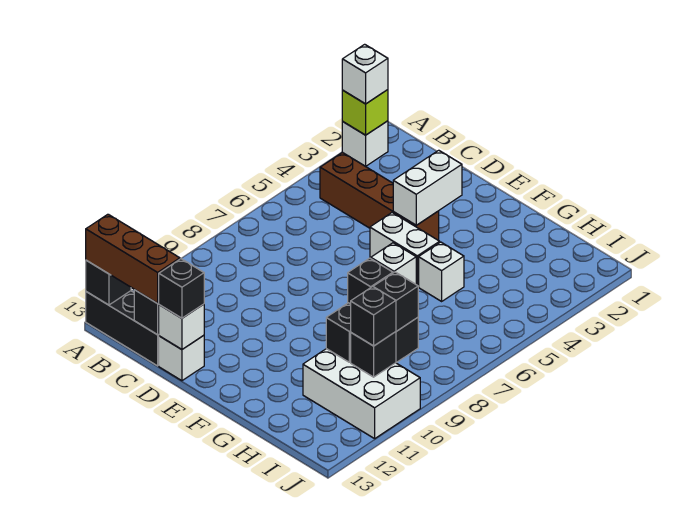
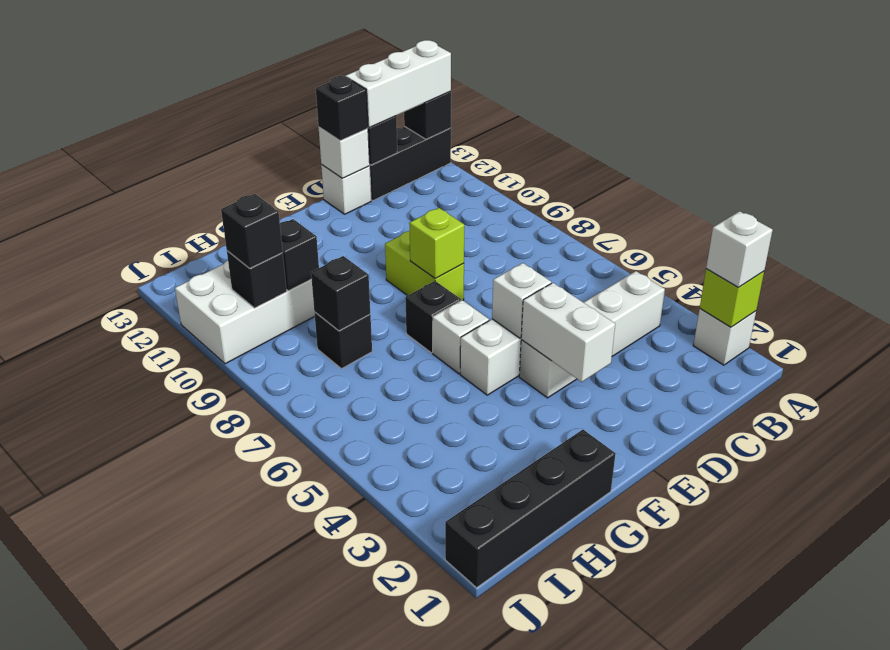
brown 1x3 brick [86,214,180,303] -> white 1x3 brick [345,40,451,127]
brown 1x4 brick [320,153,439,240] -> white 1x4 brick [519,271,665,398]
none -> lime 1x2 brick [385,231,464,300]
none -> lime 1x1 brick [409,208,464,279]
none -> black 1x4 brick [445,430,615,588]
white 1x1 brick [419,242,464,301] -> white 1x1 brick moved to [492,263,551,338]

